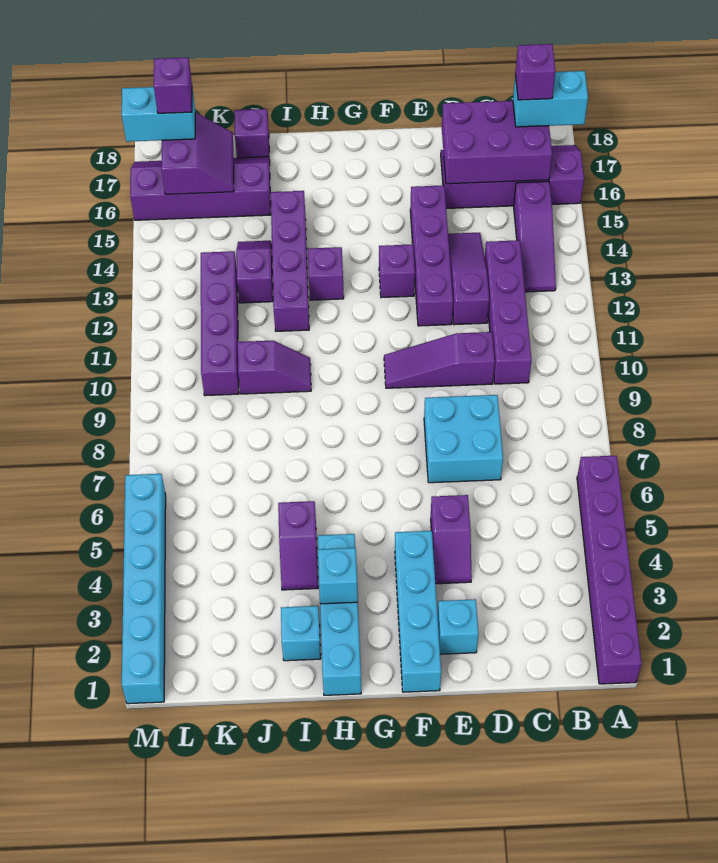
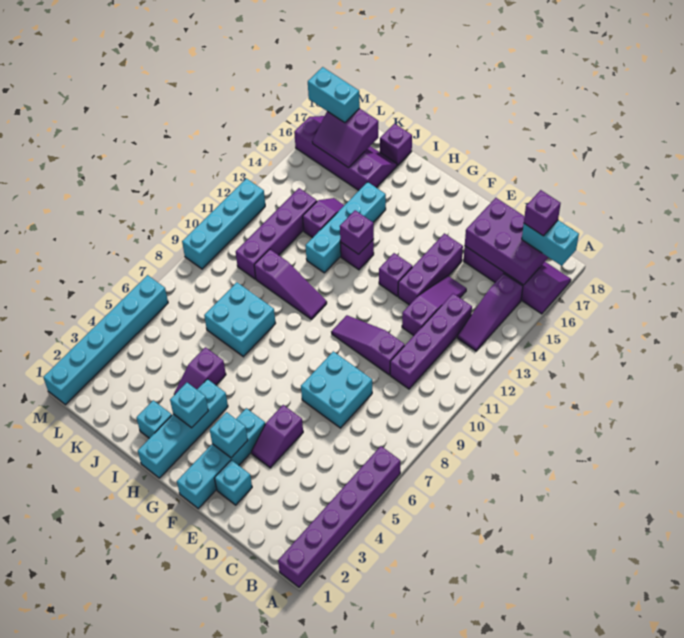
purple 1x4 brick [410,185,453,326] -> purple 1x3 brick [398,233,463,305]
none -> cyan 1x1 brick [210,412,248,458]
none -> cyan 2x2 brick [204,282,276,357]
purple 1x2 slope [238,341,311,394] -> purple 1x3 slope [254,249,327,319]
purple 1x4 brick [271,191,309,331] -> cyan 1x4 brick [306,182,386,273]
purple 2x2 slope [161,113,234,194] -> purple 2x2 slope turned to [312,108,378,168]
purple 1x1 brick [154,57,192,113] -> purple 1x1 brick moved to [340,210,374,254]
none -> cyan 1x4 brick [182,179,265,269]

